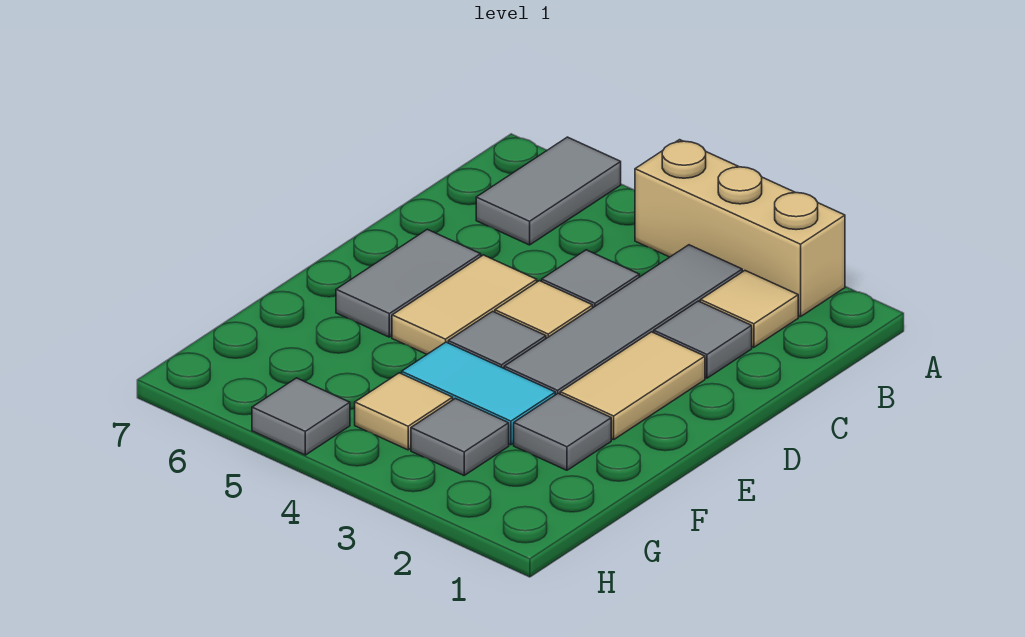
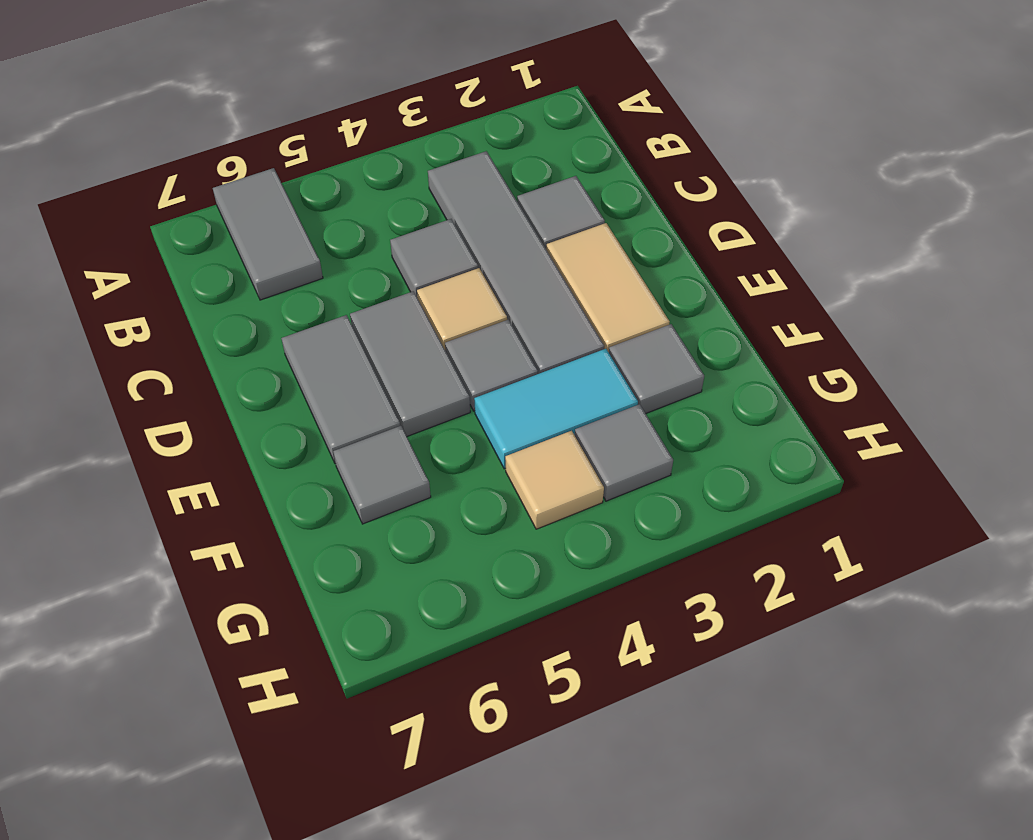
tan 1x3 brick [635,140,845,317] -> none
tan 1x1 tile [700,271,798,347] -> none
tan 1x2 tile [392,255,537,354] -> grey 1x2 tile [350,291,470,436]
grey 1x1 tile [252,378,350,455] -> grey 1x1 tile moved to [333,426,431,524]

